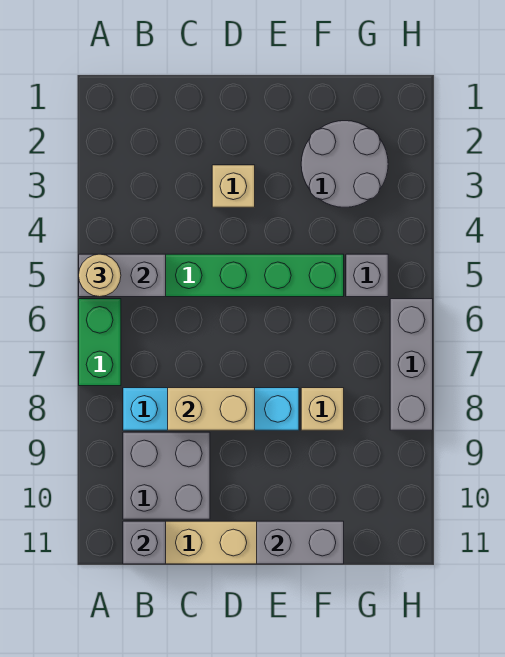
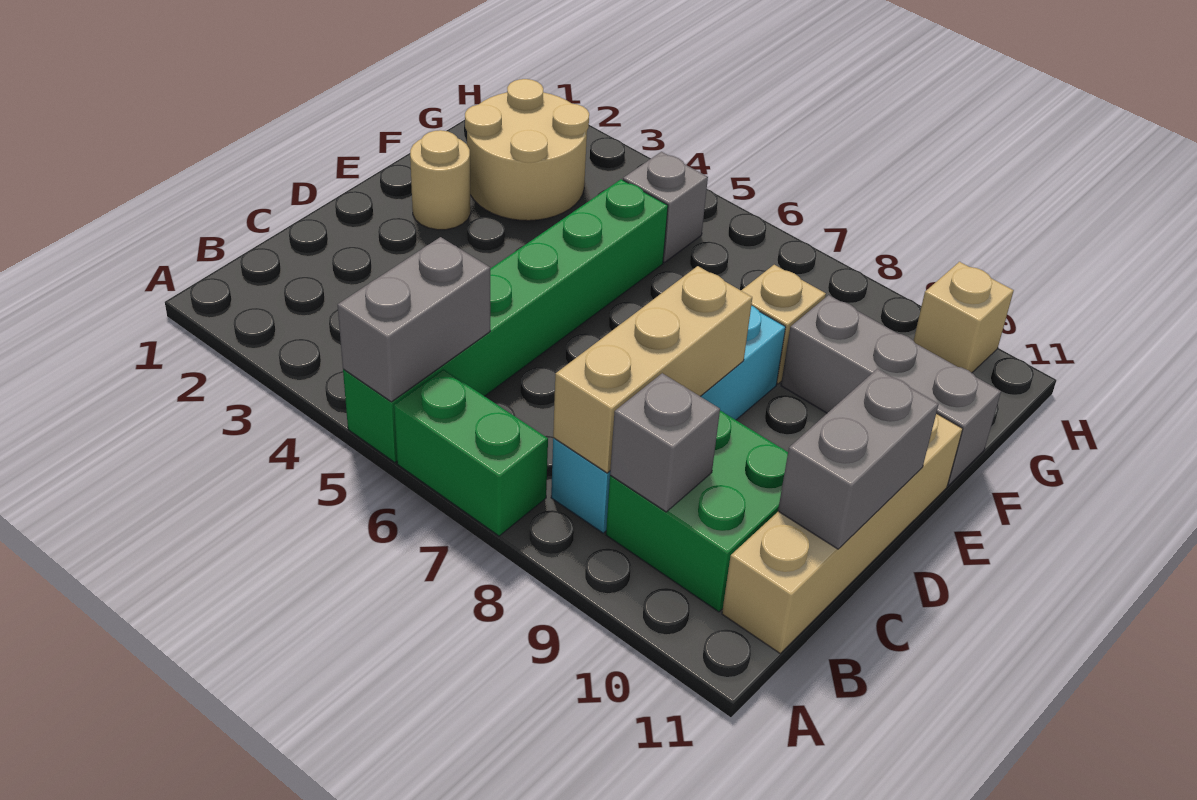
tan 1x1 round brick [79,254,121,297] -> tan 1x1 round brick moved to [410,130,471,230]
grey 2x2 brick [123,432,210,519] -> green 2x2 brick [606,411,788,612]
grey 1x1 brick [123,521,166,564] -> grey 1x1 brick moved to [610,373,720,512]
tan 1x2 brick [168,388,255,430] -> tan 1x3 brick [553,266,752,473]
tan 1x1 brick [212,165,255,207] -> tan 1x1 brick moved to [914,262,1014,373]
grey 1x2 brick [257,521,344,564] -> grey 1x2 brick moved to [778,369,939,549]
grey 2x2 round brick [301,121,388,207] -> tan 2x2 round brick [465,79,589,221]
grey 1x3 brick [390,299,433,430] -> grey 1x3 brick moved to [781,295,1001,485]

